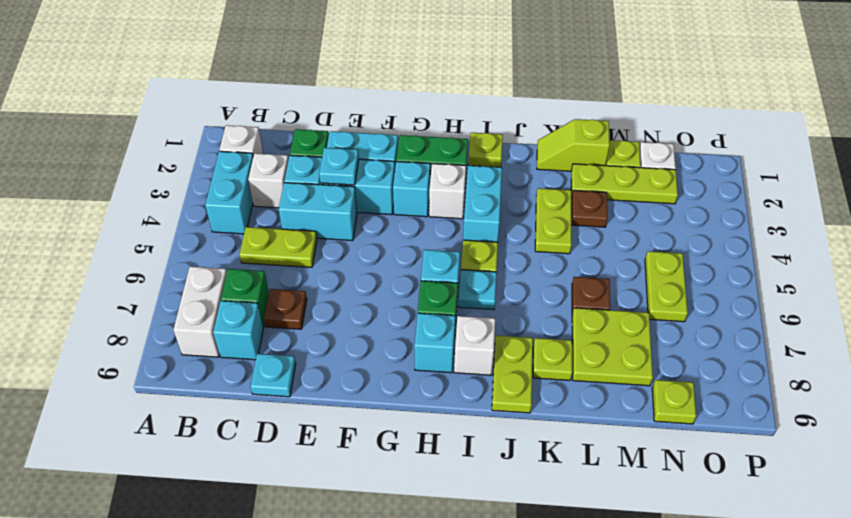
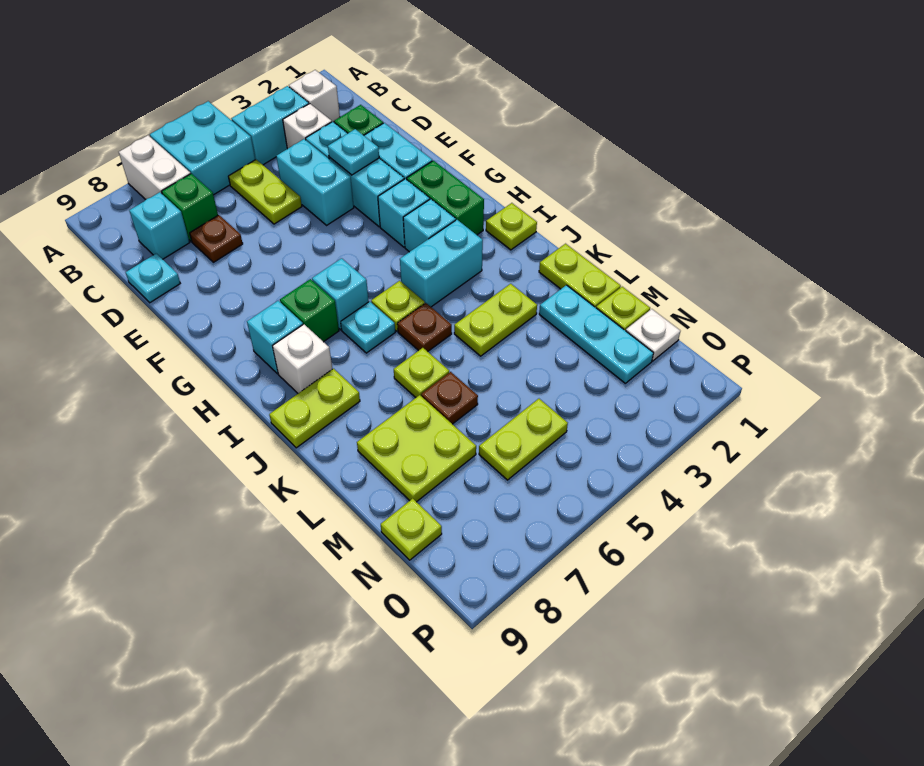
none -> cyan 2x2 brick [150,101,255,195]
white 1x2 brick [173,266,227,357] -> white 1x2 brick turned to [119,135,191,199]
white 1x1 brick [429,164,466,219] -> cyan 1x1 brick [403,199,456,252]
lime 1x2 slope [537,119,610,171] -> lime 1x2 plate [539,244,621,308]
lime 1x1 plate [533,338,572,380] -> lime 1x1 plate moved to [394,348,449,397]
lime 1x3 plate [571,164,678,204] -> cyan 1x3 plate [539,285,653,383]
brown 1x1 plate [571,190,608,227] -> brown 1x1 plate moved to [397,303,452,352]

